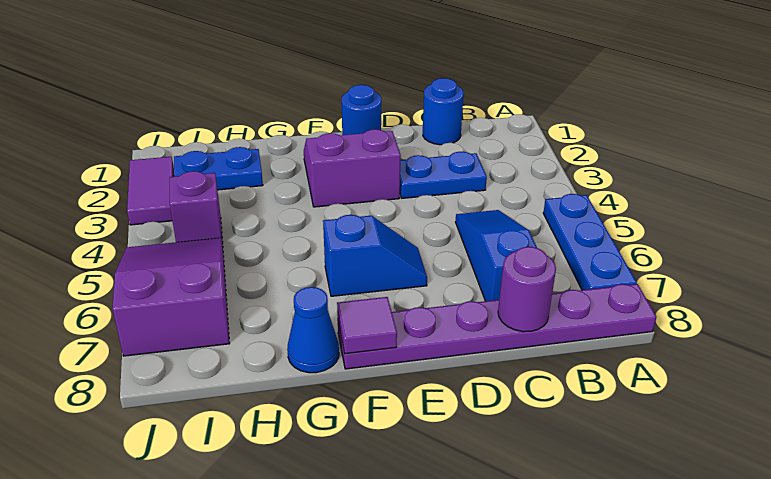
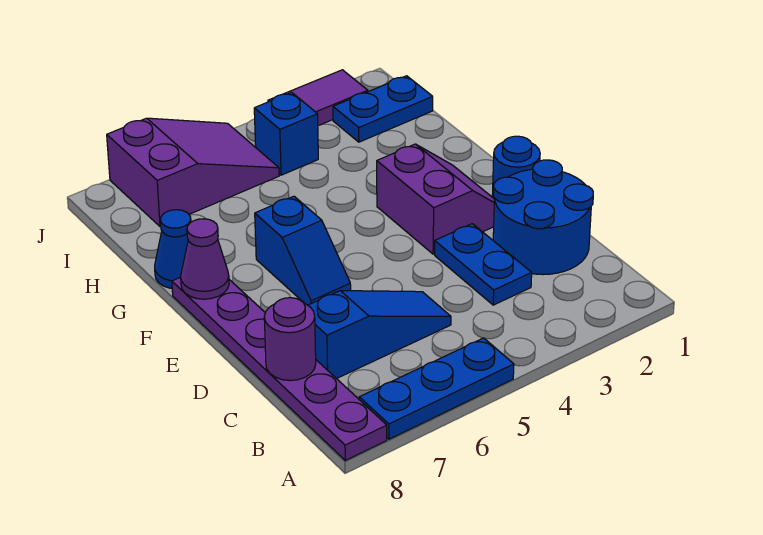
blue 1x1 round brick [423,78,464,145] -> blue 2x2 round brick [493,160,593,275]
purple 1x1 tile [337,297,397,354] -> purple 1x1 cone [181,219,229,299]
blue 1x2 plate [174,147,263,190] -> blue 1x2 plate turned to [333,76,433,142]
purple 1x1 brick [170,171,223,243] -> blue 1x1 brick [254,92,318,175]

